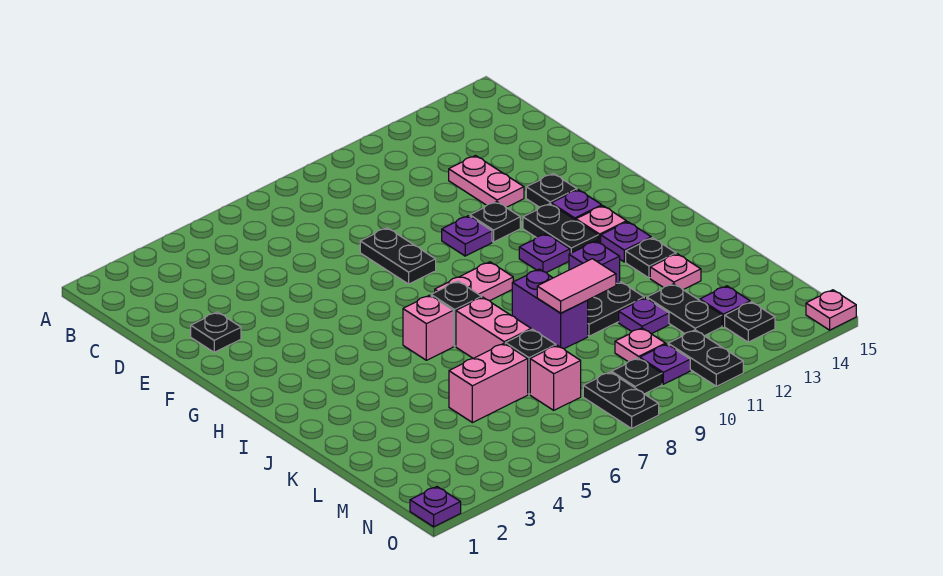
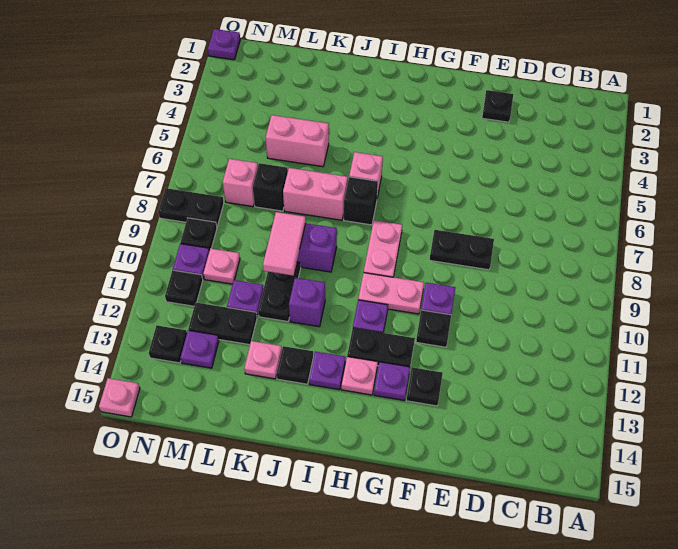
pink 1x2 plate [449,156,524,208] -> pink 1x2 plate moved to [358,273,424,314]
pink 1x2 brick [449,343,528,423] -> pink 1x2 brick turned to [266,115,329,167]
black 1x2 plate [668,330,743,386] -> black 1x1 plate [165,270,203,306]

